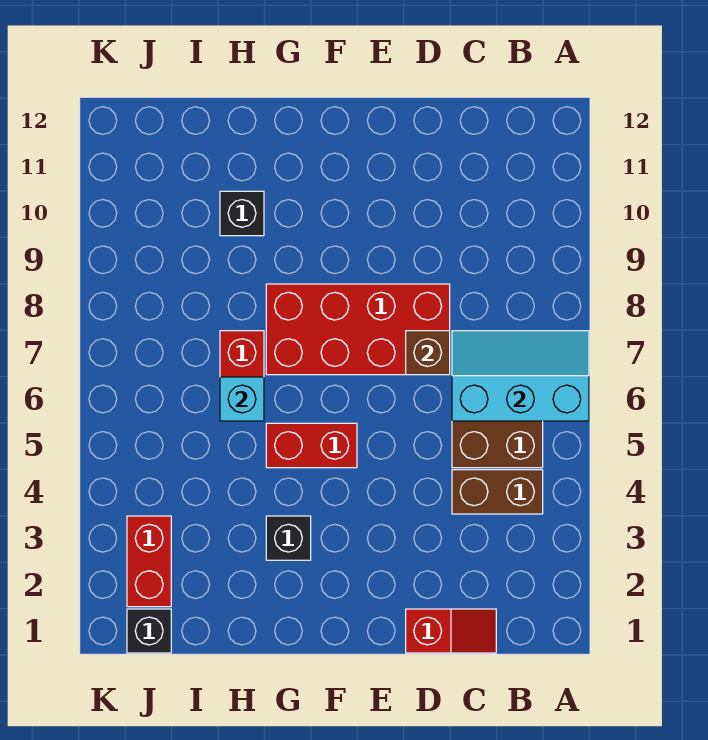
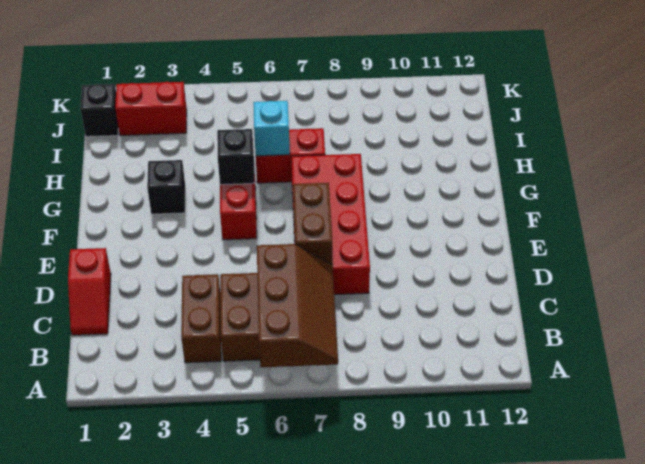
cyan 2x3 slope [452,331,589,421] -> brown 2x3 slope [257,244,338,367]
brown 1x1 brick [406,331,450,375] -> brown 1x2 brick [293,183,332,264]
black 1x1 brick [220,191,264,236] -> black 1x1 brick moved to [217,129,254,185]

